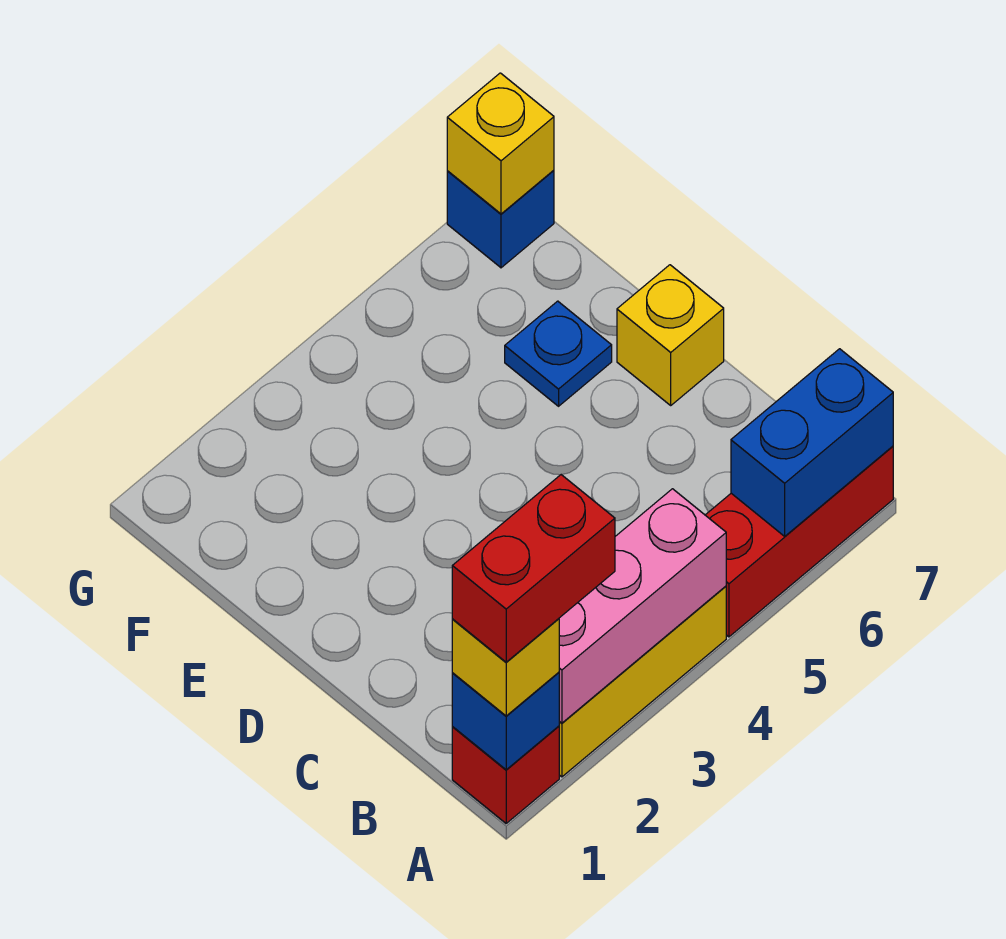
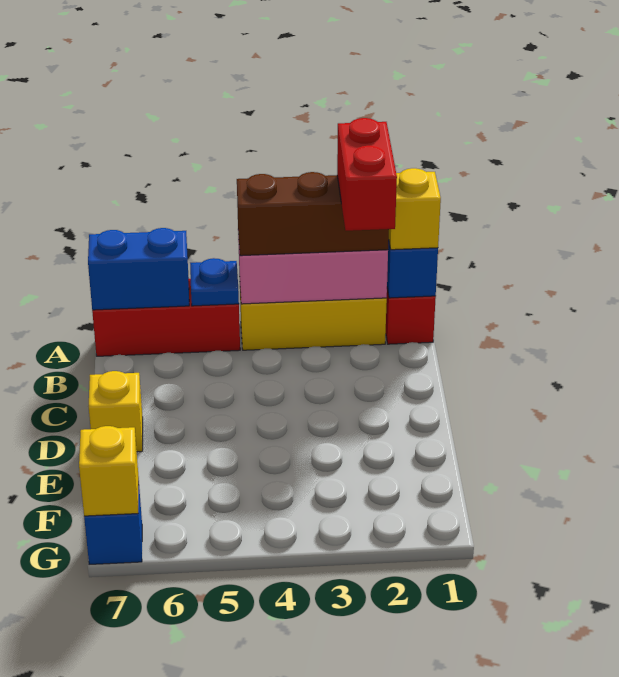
red 1x2 brick [452,475,615,662] -> red 1x2 brick turned to [337,118,397,231]
none -> brown 1x3 brick [237,172,389,256]
blue 1x1 plate [505,301,612,406] -> blue 1x1 plate moved to [190,258,239,306]

